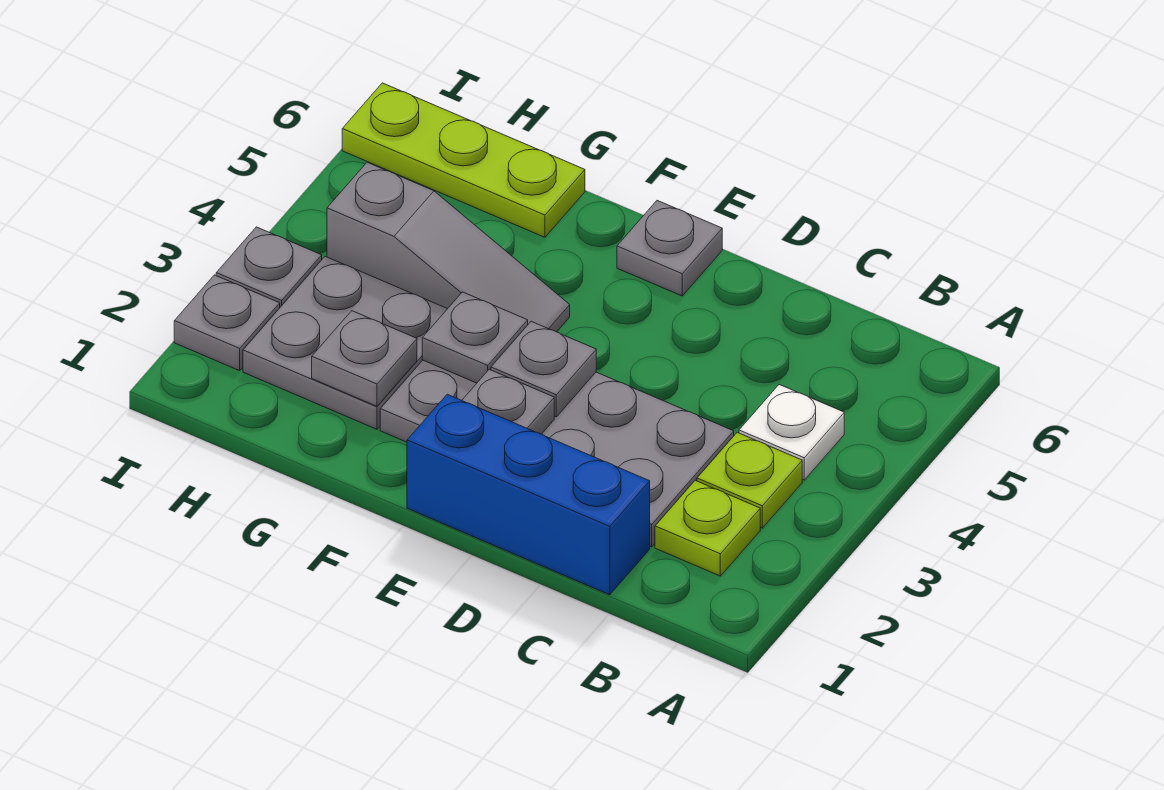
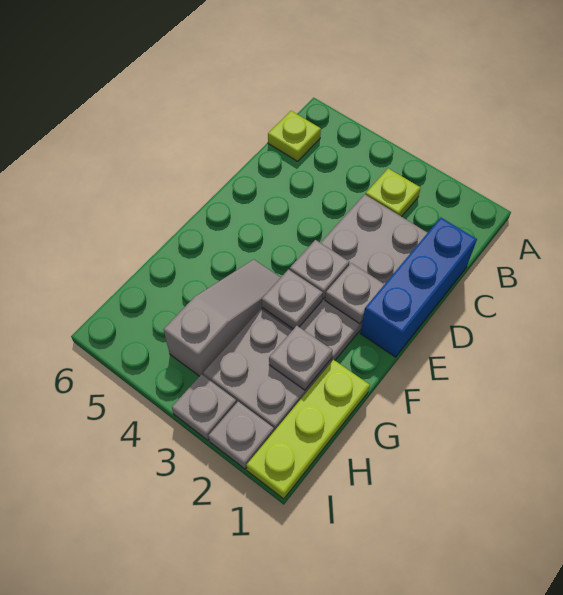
lime 1x1 plate [655,480,760,576] -> lime 1x1 plate moved to [268,111,321,161]
white 1x1 plate [739,385,844,480] -> none
grey 1x1 plate [617,201,722,296] -> none
lime 1x3 plate [342,83,585,237] -> lime 1x3 plate moved to [246,360,370,499]

